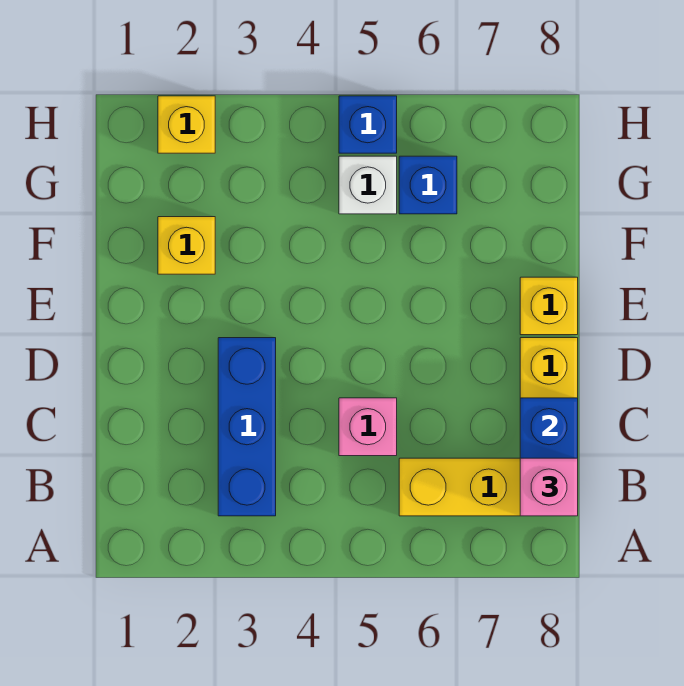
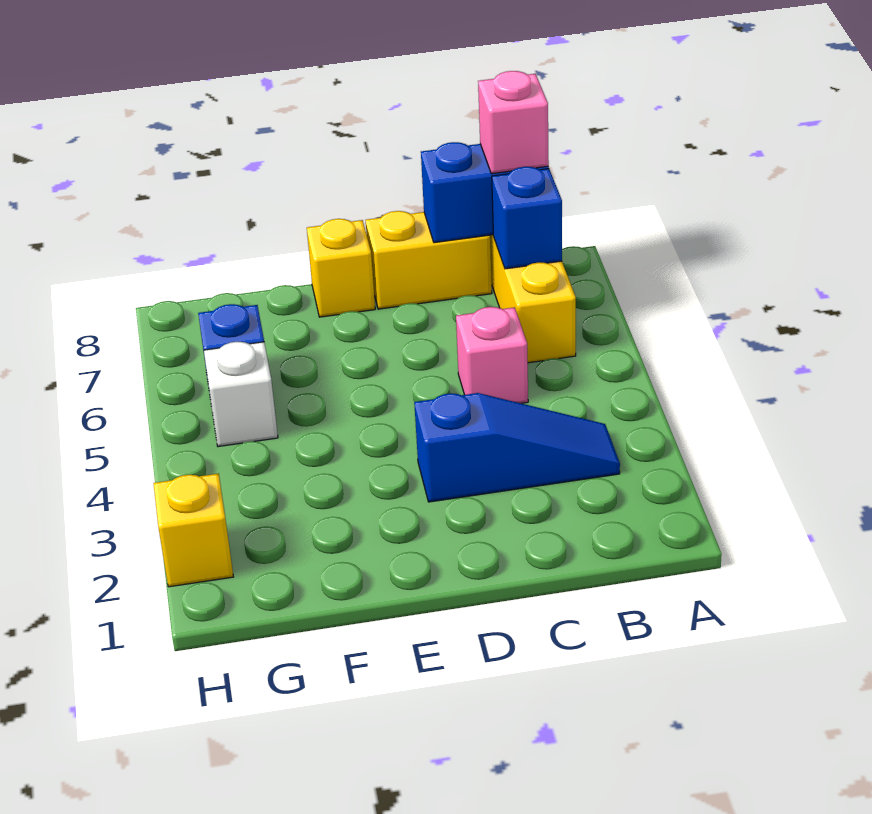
blue 1x3 brick [218,338,276,516] -> blue 1x3 slope [414,393,620,502]
yellow 1x1 brick [158,217,215,274] -> none
blue 1x1 brick [339,96,397,153] -> blue 1x1 brick moved to [492,167,562,269]

